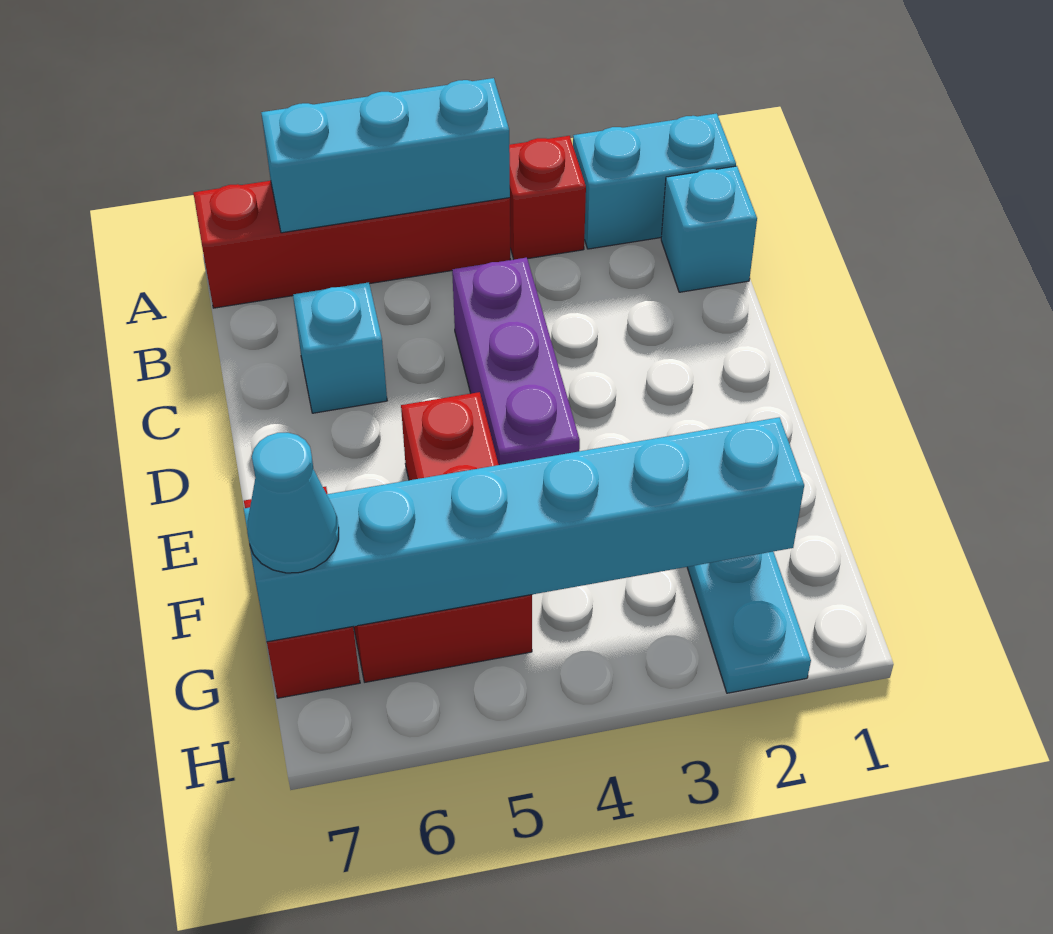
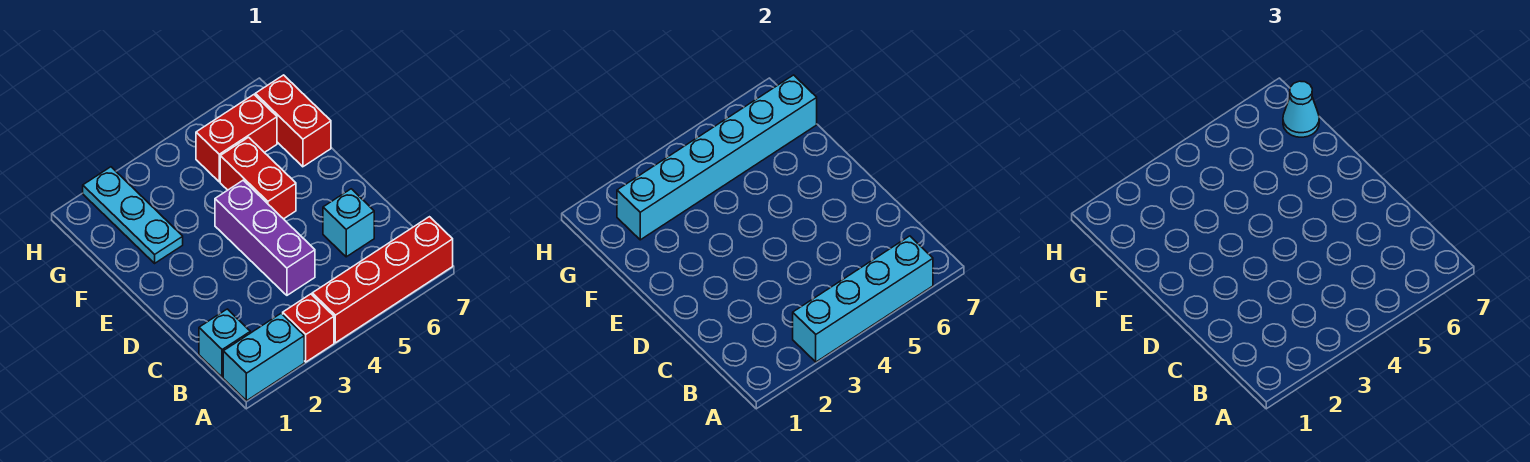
cyan 1x3 brick [261,78,510,233] -> cyan 1x4 brick [793,236,933,362]

